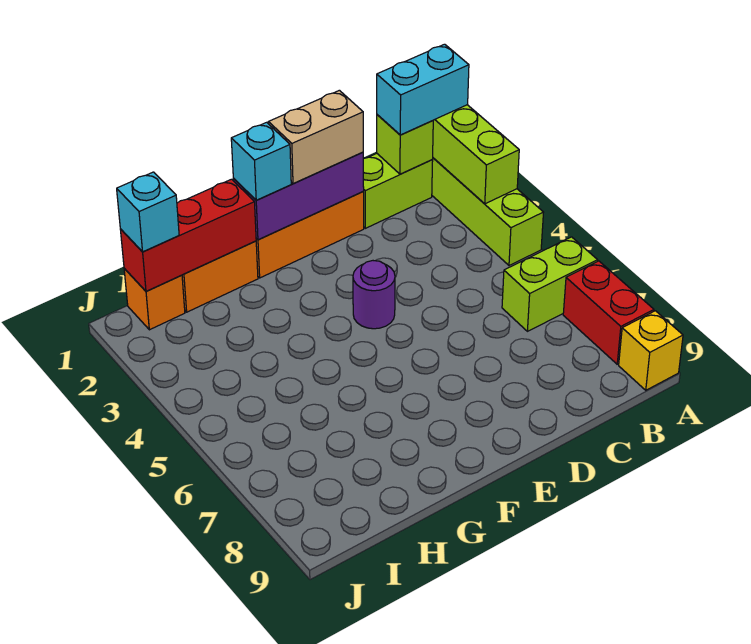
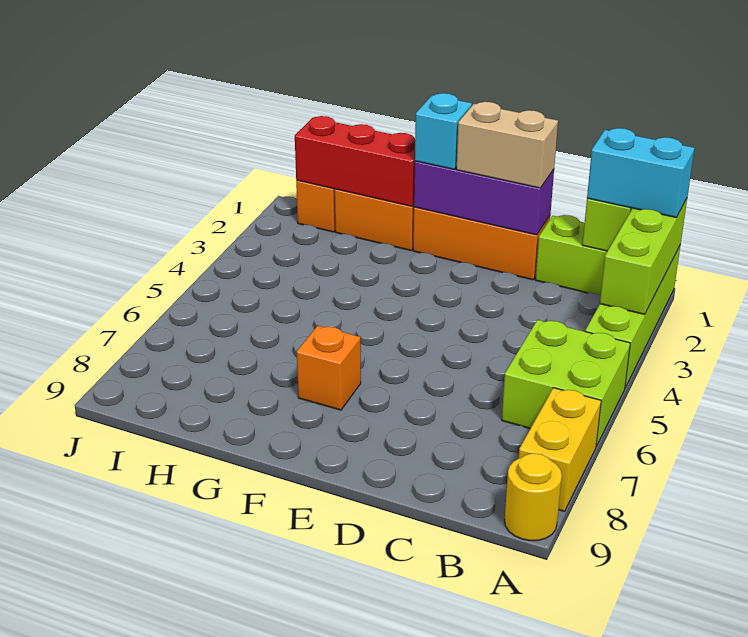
lime 1x2 brick [502,237,598,331] -> lime 2x2 brick [502,320,630,446]
red 1x2 brick [563,261,654,364] -> yellow 1x2 brick [519,388,601,512]
yellow 1x1 brick [619,311,683,390] -> yellow 1x1 round brick [505,453,562,541]
purple 1x1 round brick [353,261,395,329] -> none
none -> orange 1x1 brick [297,326,361,410]
cyan 1x1 brick [117,172,179,252] -> none

